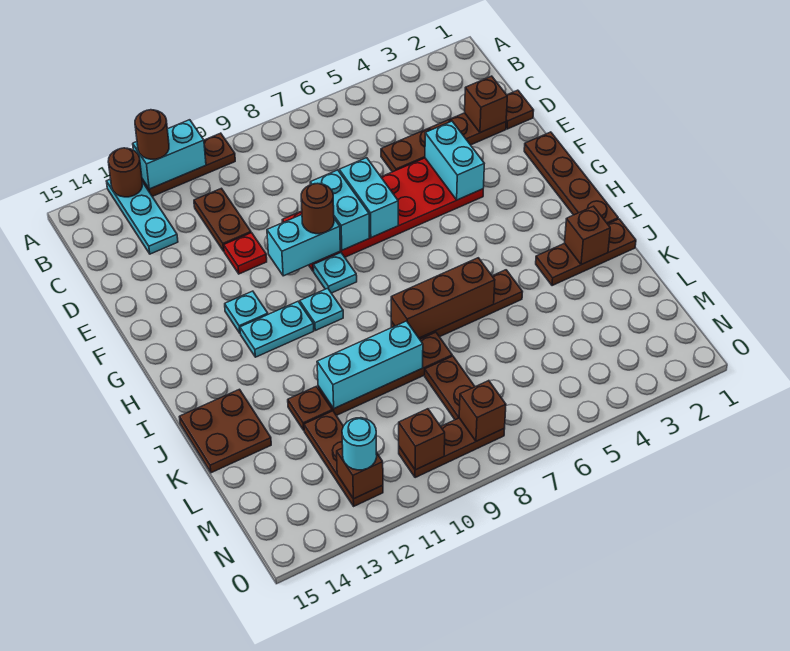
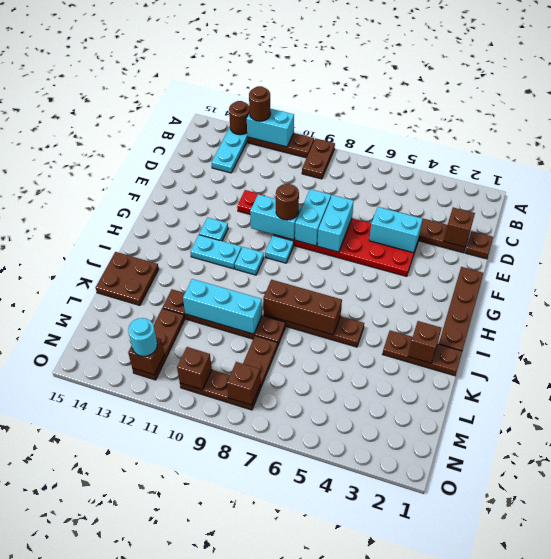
brown 1x2 plate [194,188,251,251] -> brown 1x2 plate moved to [302,138,335,179]
cyan 1x2 brick [425,121,484,200] -> cyan 1x2 brick turned to [369,207,423,253]

